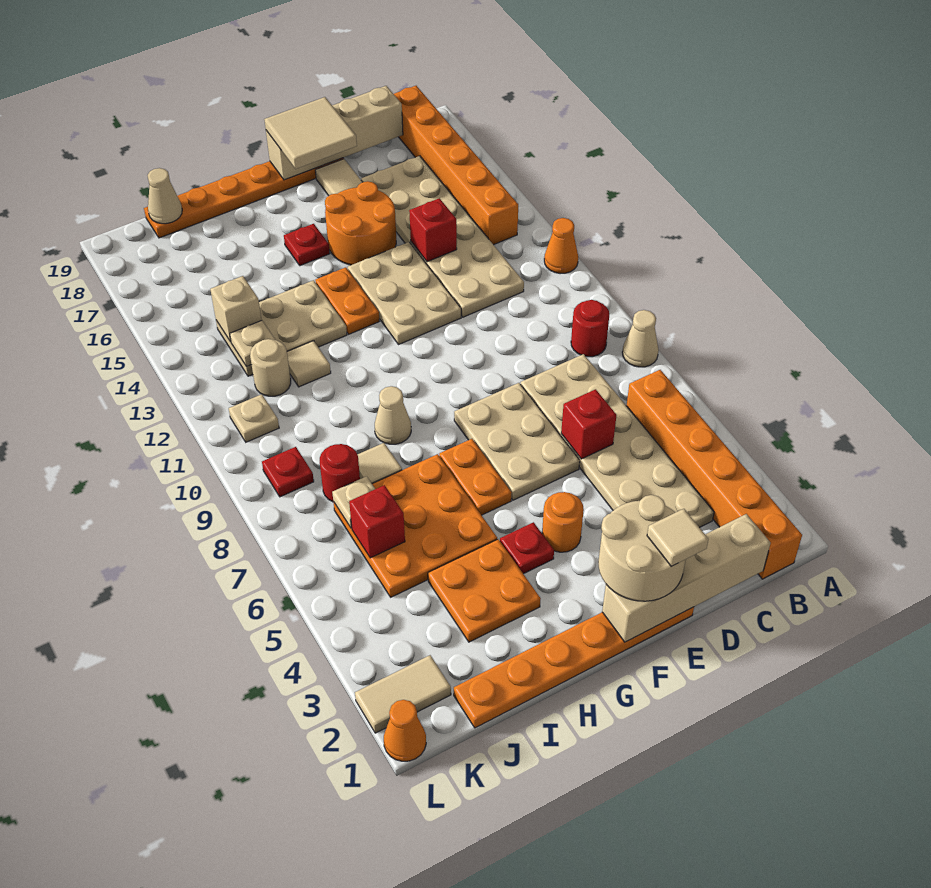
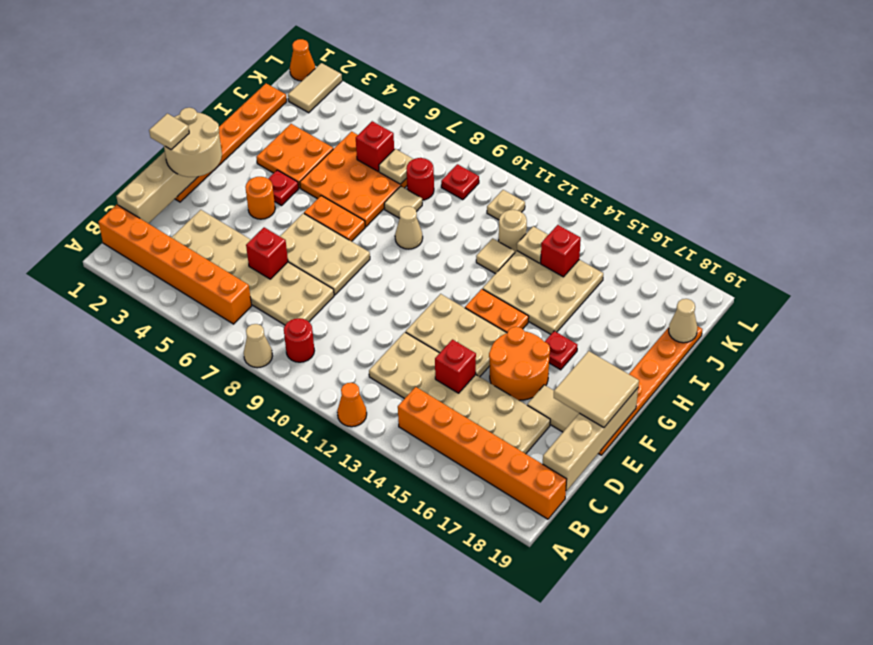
tan 2x3 plate [216,280,347,376] -> tan 3x3 plate [483,251,603,334]
tan 1x1 brick [210,276,262,342] -> red 1x1 brick [541,225,581,277]

